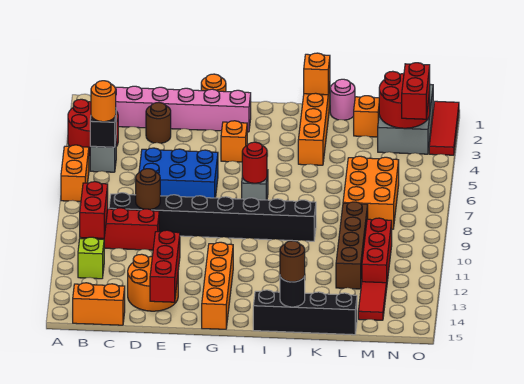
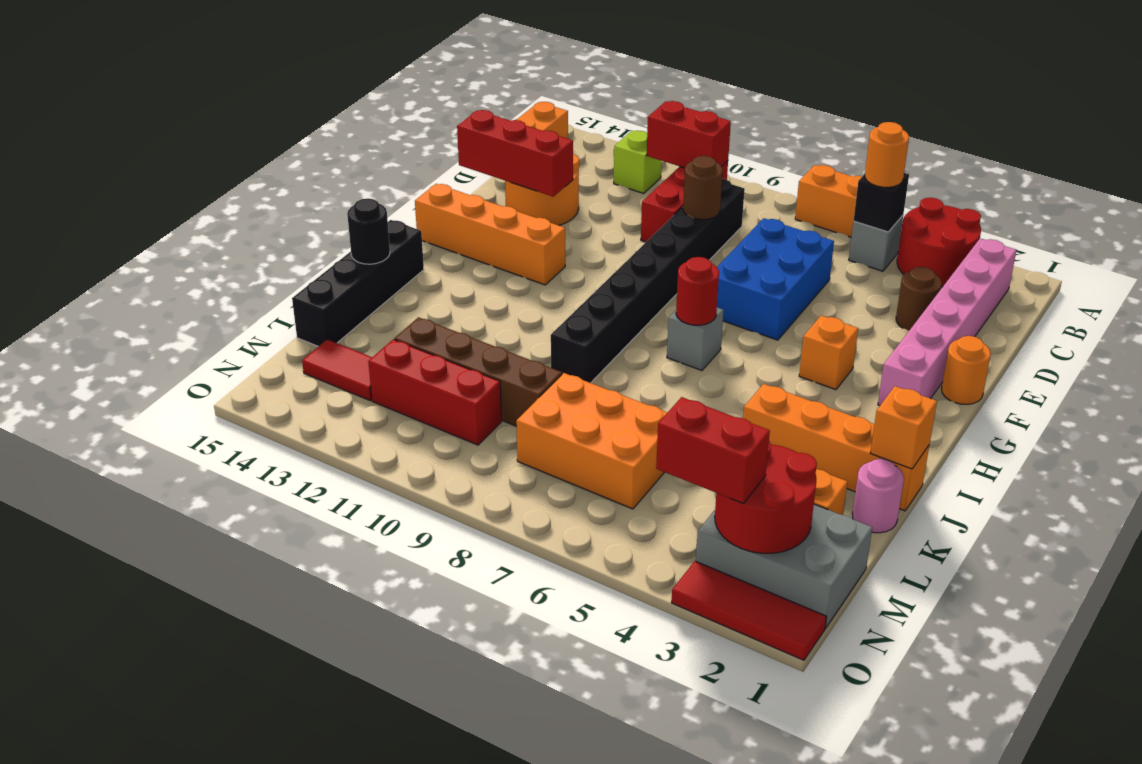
brown 1x1 round brick [280,241,305,282] -> none

